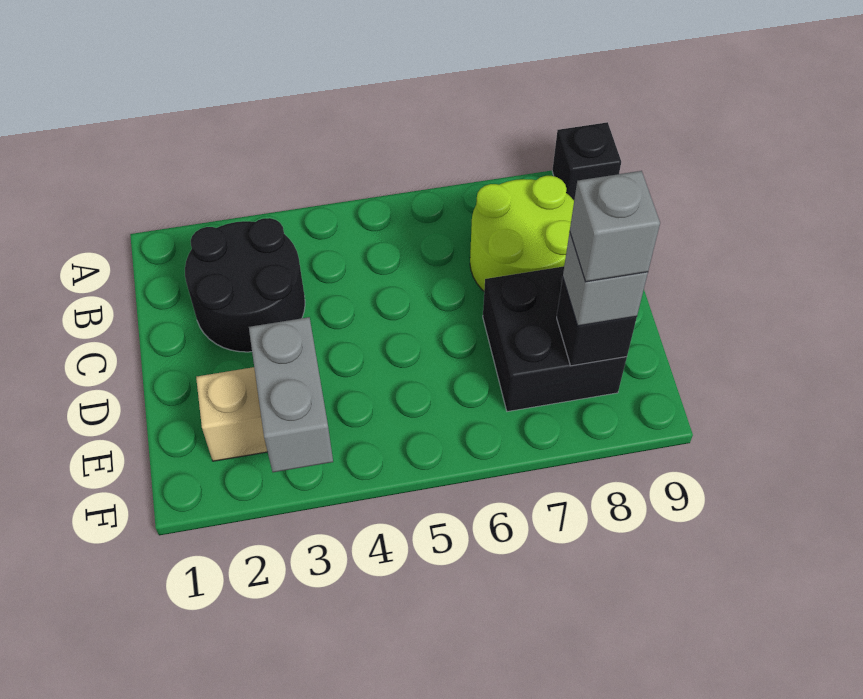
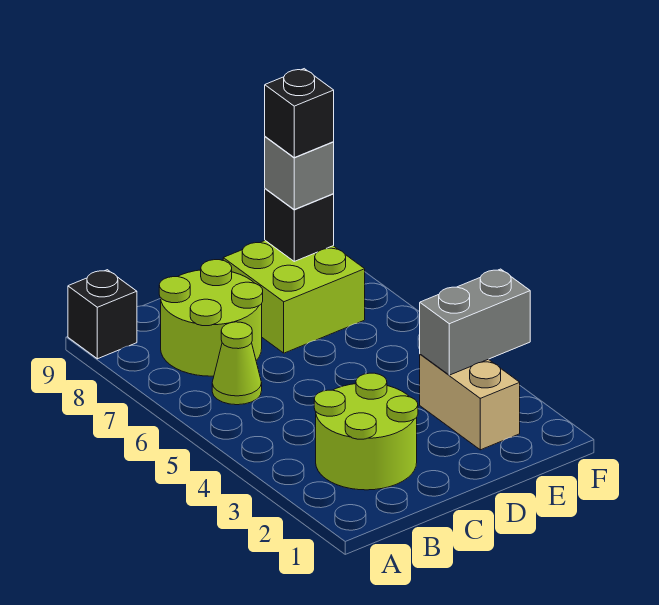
black 2x2 round brick [185,218,305,352] -> lime 2x2 round brick [314,373,418,490]
none -> lime 1x1 cone [212,322,262,405]
black 2x2 brick [483,266,627,412] -> lime 2x2 brick [223,241,365,353]
grey 1x1 brick [570,171,660,282] -> black 1x1 brick [265,69,334,157]

